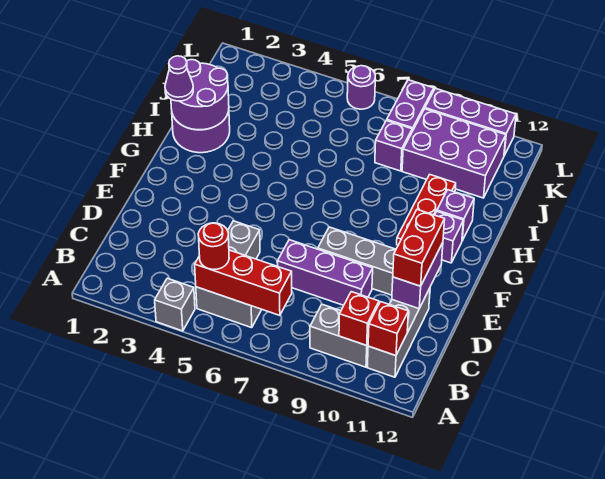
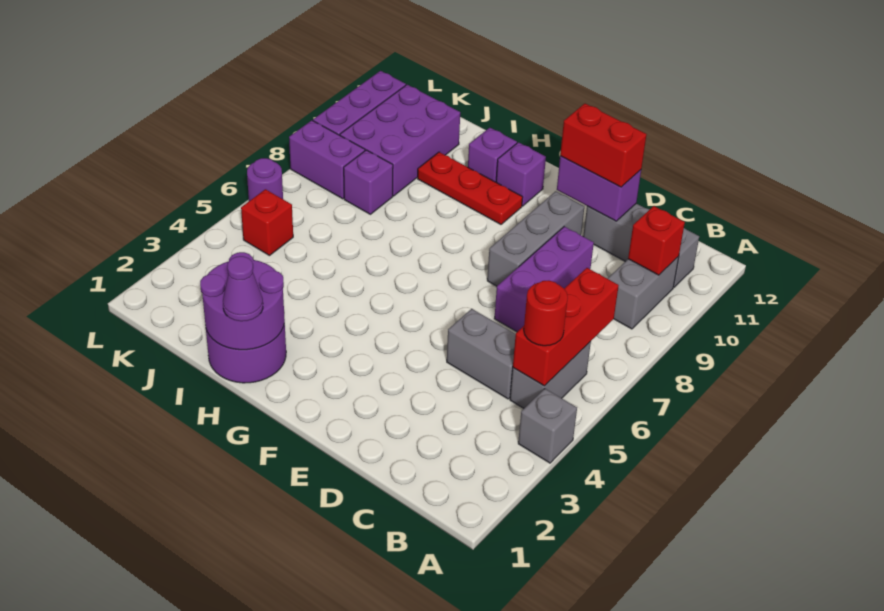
red 1x1 brick [368,302,408,356] -> red 1x1 brick moved to [241,189,293,256]

